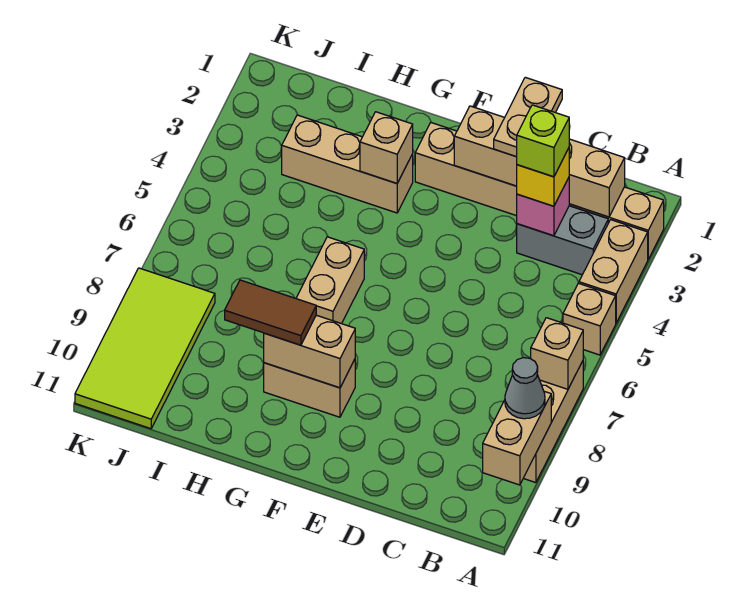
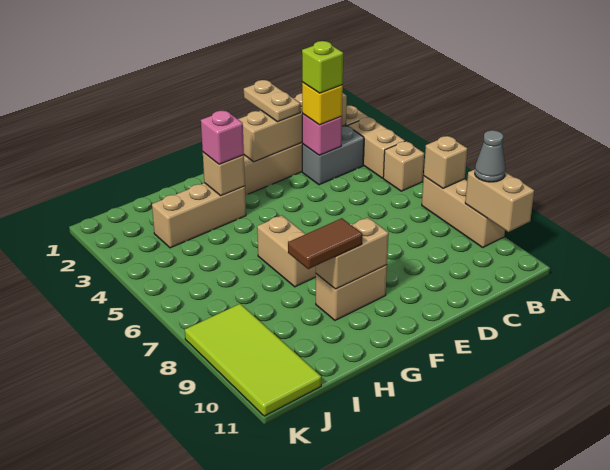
none -> pink 1x1 brick [201,111,244,164]

